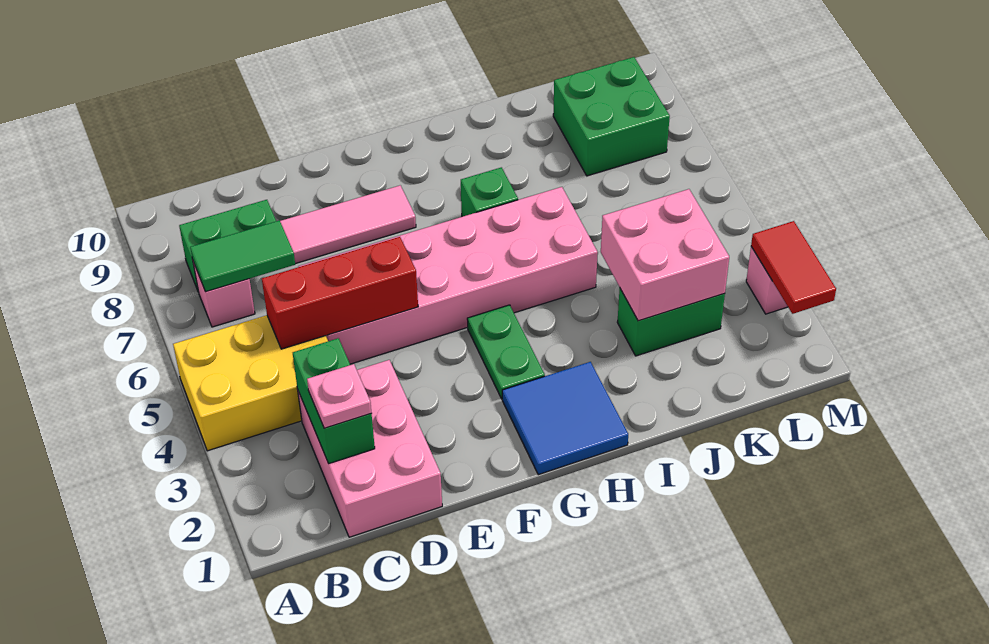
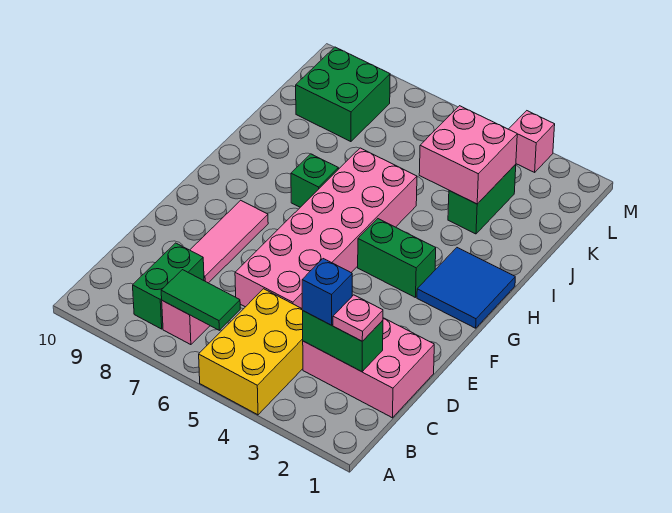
green 1x2 tile [190,220,295,292] -> green 1x2 tile turned to [161,270,240,330]
none -> blue 1x1 brick [302,259,352,325]
red 1x3 brick [262,237,418,349] -> none
green 1x2 plate [467,305,545,399] -> green 1x2 brick [358,219,436,298]
red 1x2 tile [751,221,836,314] -> none

